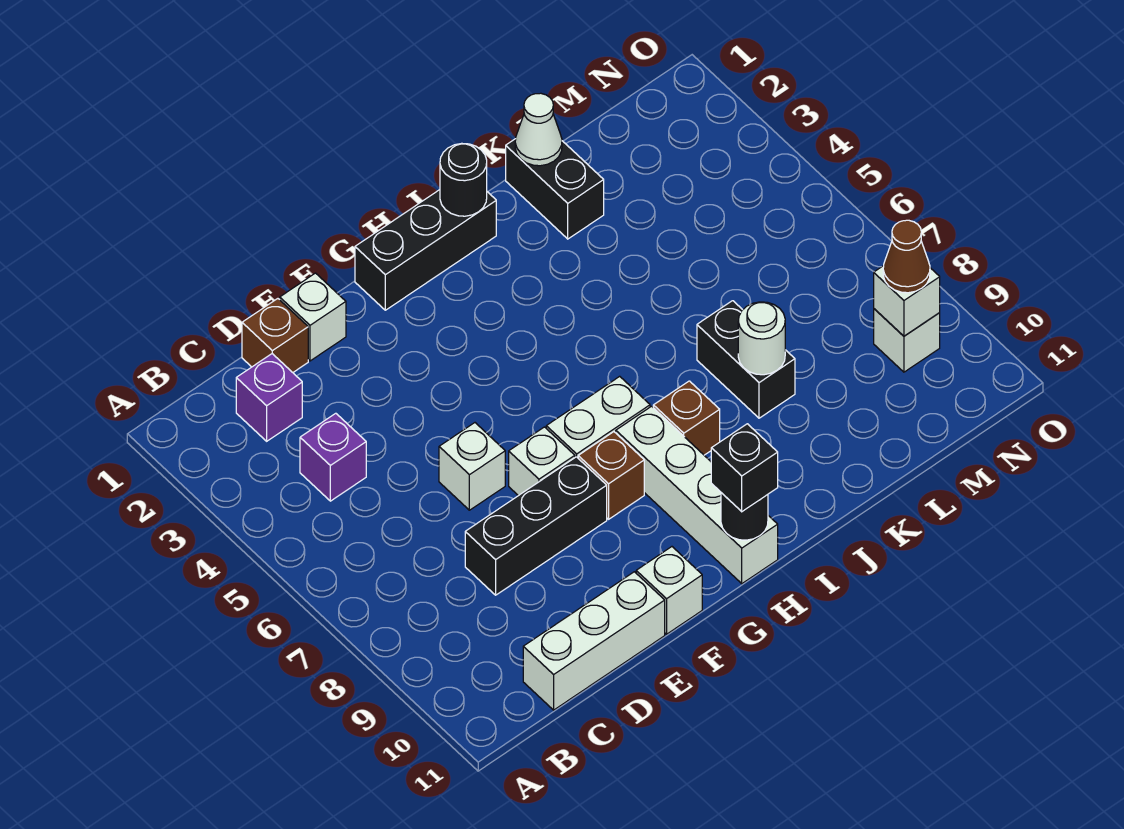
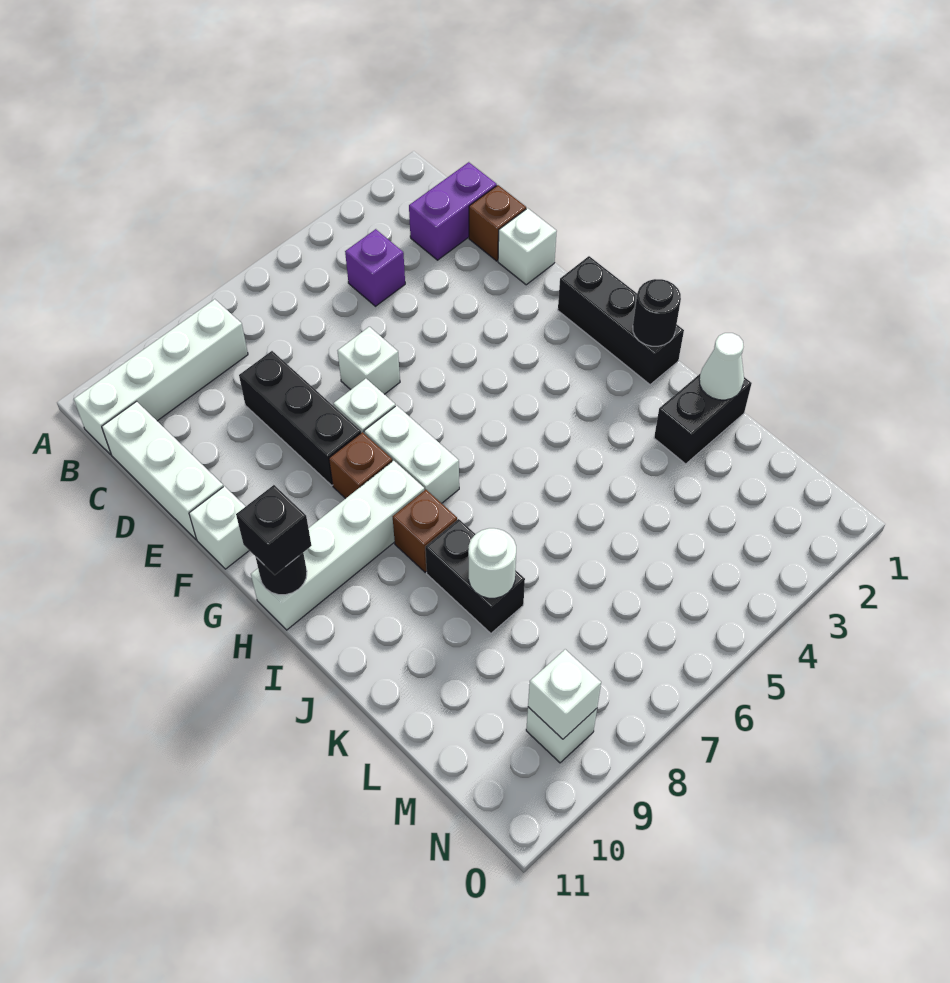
none -> white 1x4 brick [74,299,248,455]
purple 1x1 brick [236,354,302,441] -> purple 1x2 brick [409,162,497,260]
black 1x2 brick [697,301,795,418] -> black 1x2 brick turned to [425,519,525,633]
brown 1x1 cone [883,220,930,293] -> none

